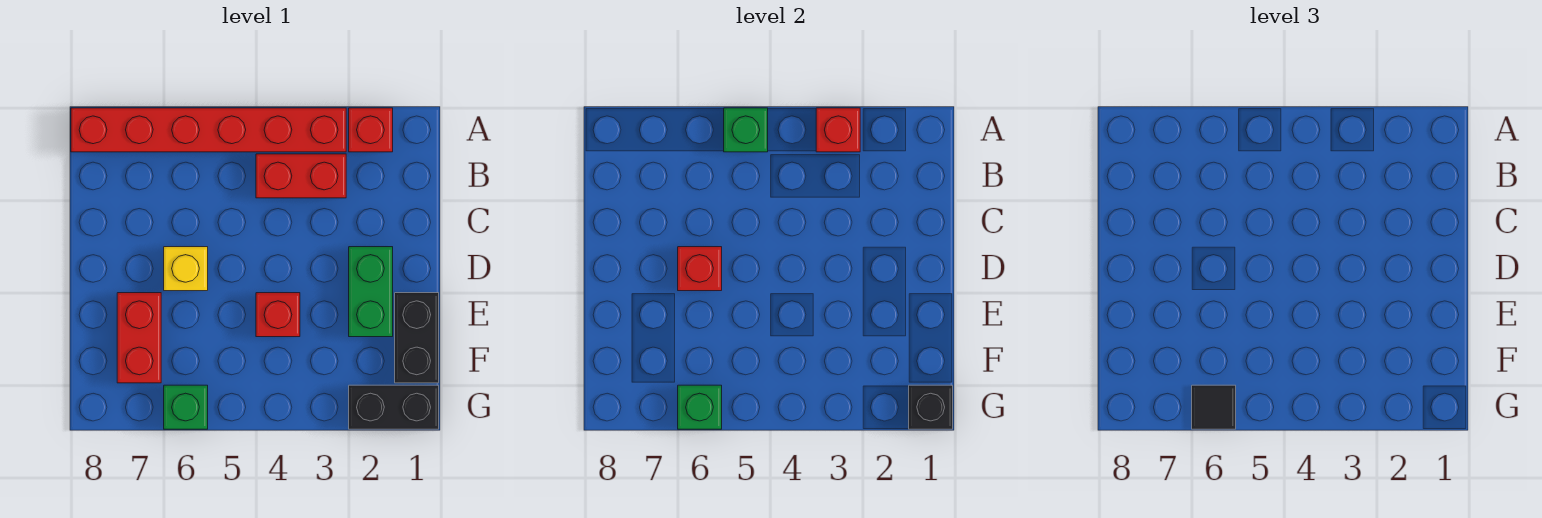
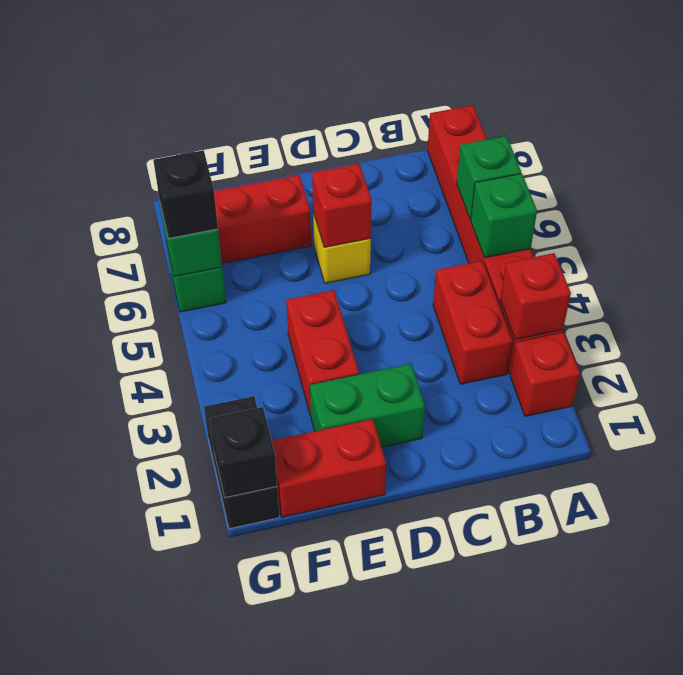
none -> green 1x1 brick [457,136,521,219]
black 1x2 brick [395,293,439,383] -> red 1x2 brick [272,419,386,517]
red 1x1 brick [256,293,300,337] -> red 1x2 brick [286,290,359,415]
black 1x1 tile [1192,385,1236,429] -> black 1x1 brick [153,150,218,239]

